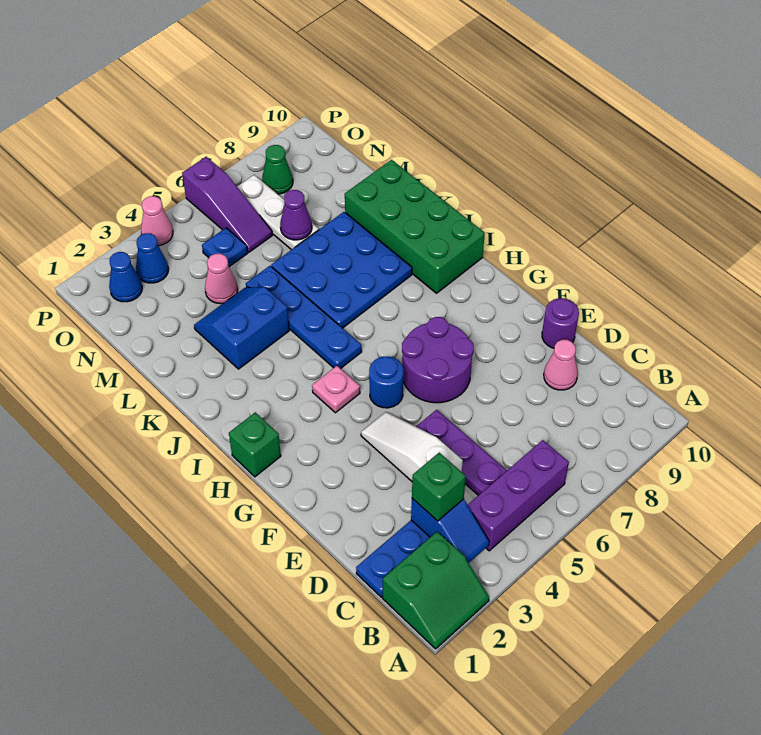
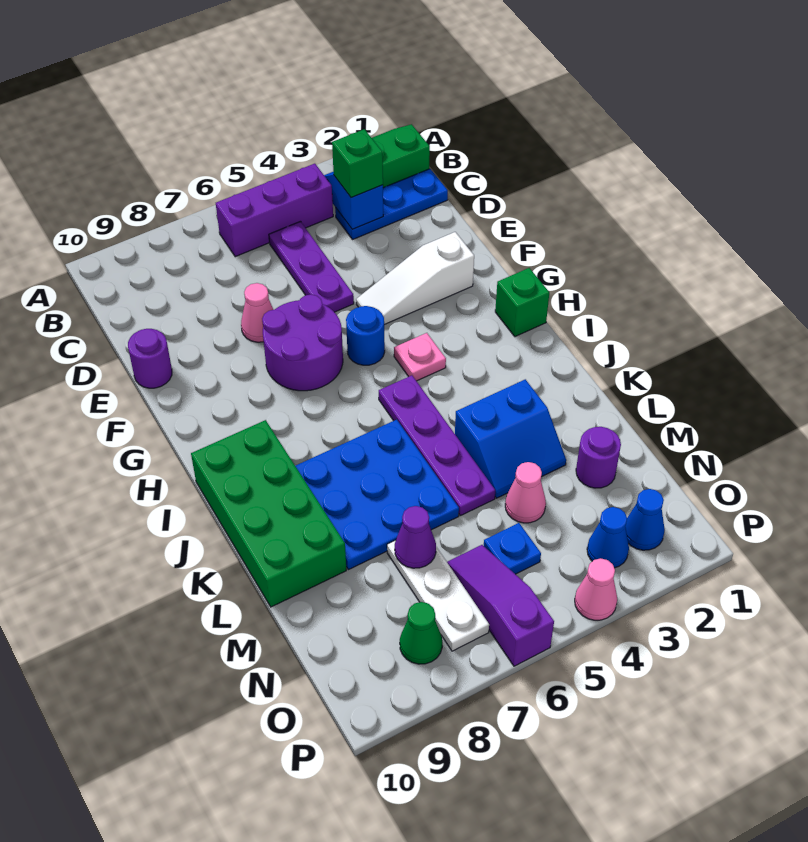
white 1x3 slope [361,412,463,481] -> white 1x3 slope turned to [356,232,474,325]
pink 1x1 cone [544,340,578,390] -> pink 1x1 cone moved to [241,283,273,342]
blue 1x4 plate [246,266,362,369] -> purple 1x4 plate [379,375,495,516]
none -> purple 1x1 round brick [576,427,621,488]

